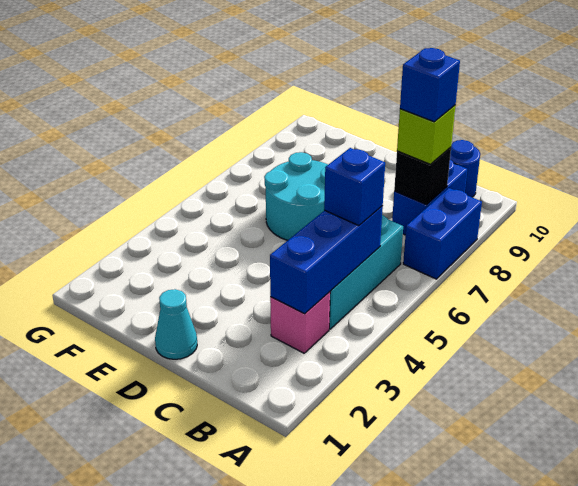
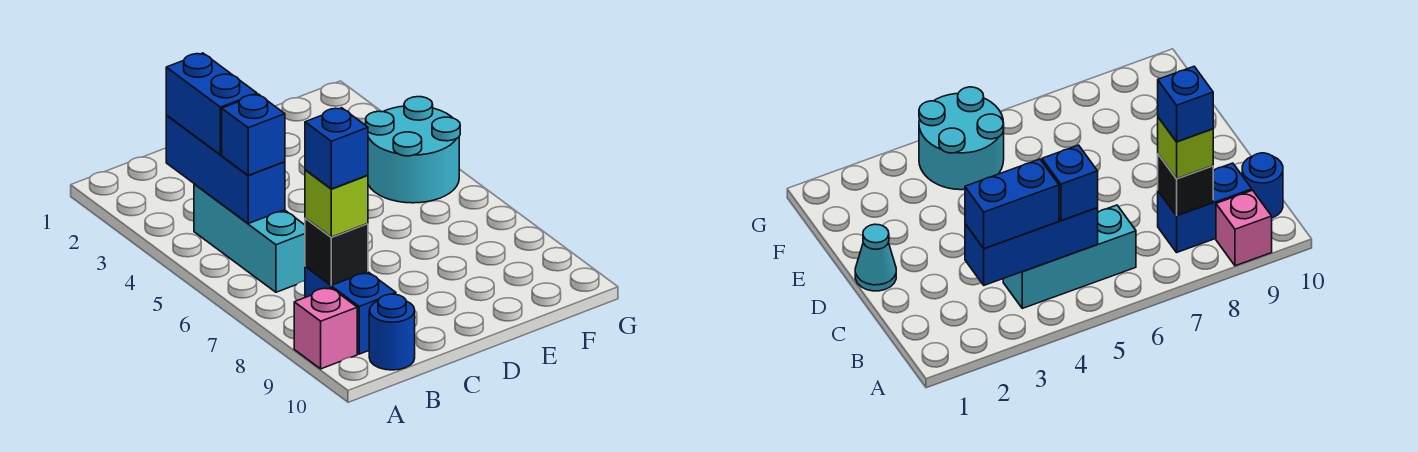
blue 1x2 brick [403,188,482,279] -> blue 1x2 brick moved to [166,53,257,155]
pink 1x1 brick [270,292,330,353] -> pink 1x1 brick moved to [294,288,357,369]
cyan 2x2 round brick [264,152,328,240] -> cyan 2x2 round brick moved to [366,97,460,203]

